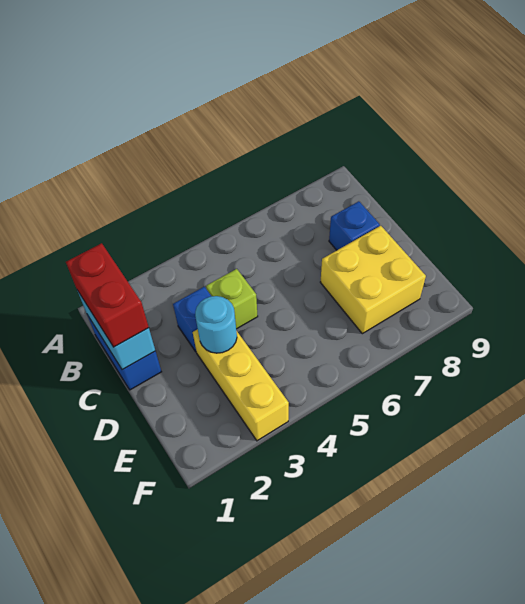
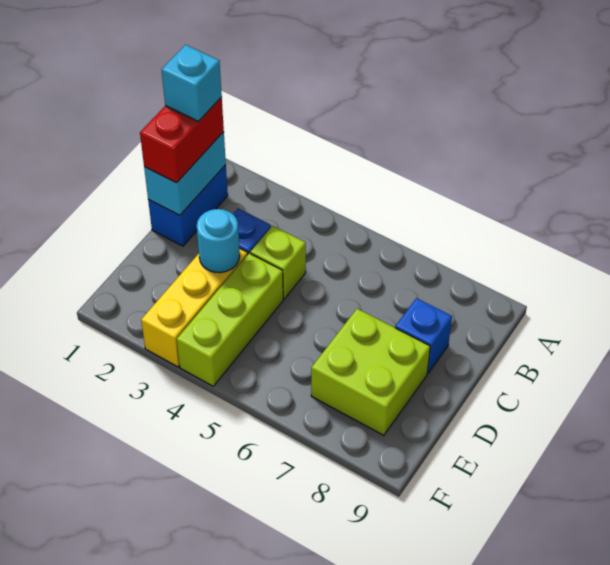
none -> cyan 1x1 brick [162,45,222,121]
none -> lime 1x3 brick [177,253,283,386]
yellow 2x2 brick [320,226,426,334] -> lime 2x2 brick [311,309,430,435]

